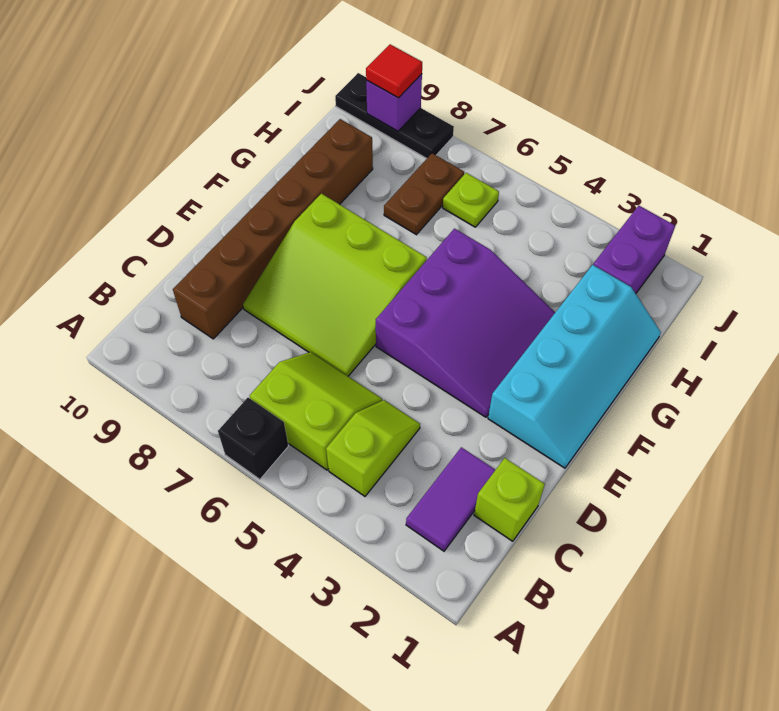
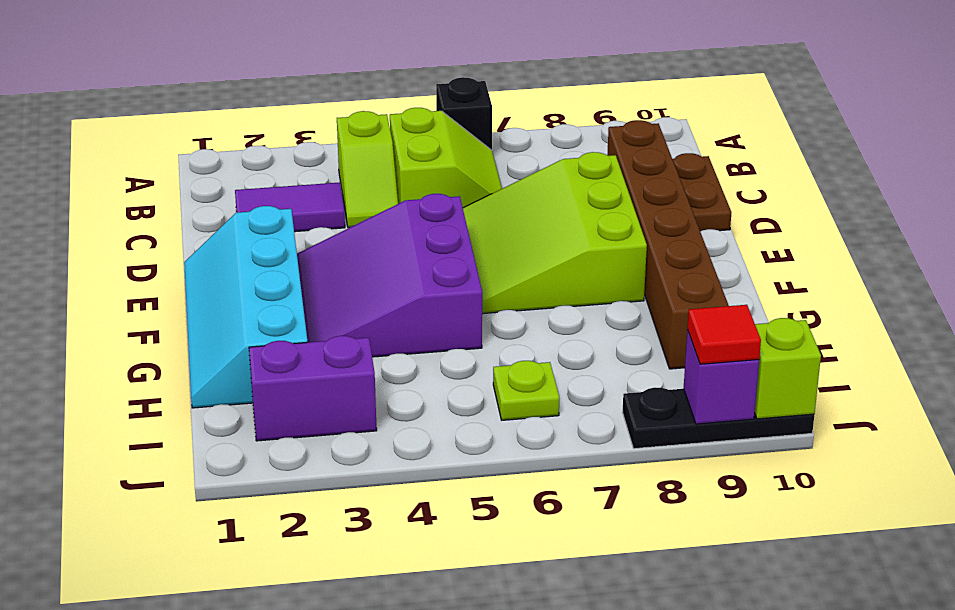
purple 1x2 tile [406,447,495,551] -> purple 1x2 tile turned to [235,182,345,232]
lime 2x2 slope [250,352,382,470] -> lime 2x2 slope turned to [390,108,502,208]
lime 1x1 brick [474,458,545,541] -> lime 1x1 brick moved to [754,318,821,419]
lime 3x3 slope [243,193,427,376] -> lime 3x3 slope turned to [463,152,647,314]
brown 1x2 plate [384,153,464,235] -> brown 1x2 plate moved to [673,153,732,231]
purple 1x2 brick [593,206,675,294] -> purple 1x2 brick turned to [249,336,377,441]

